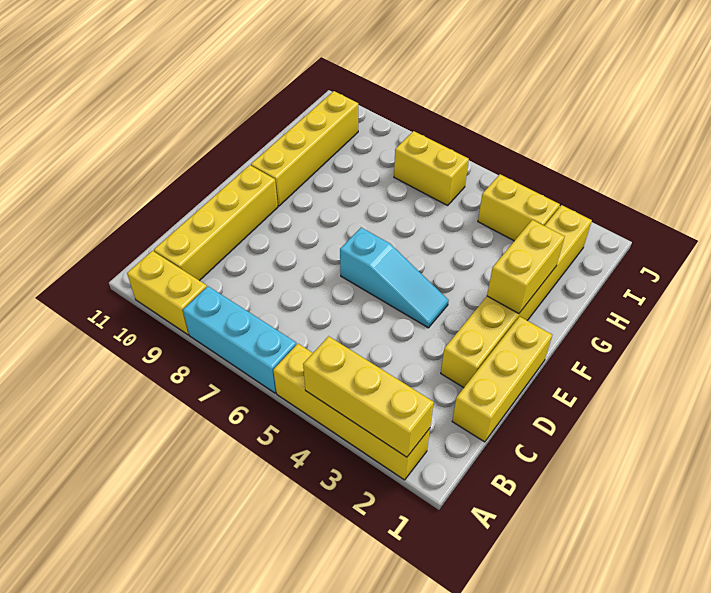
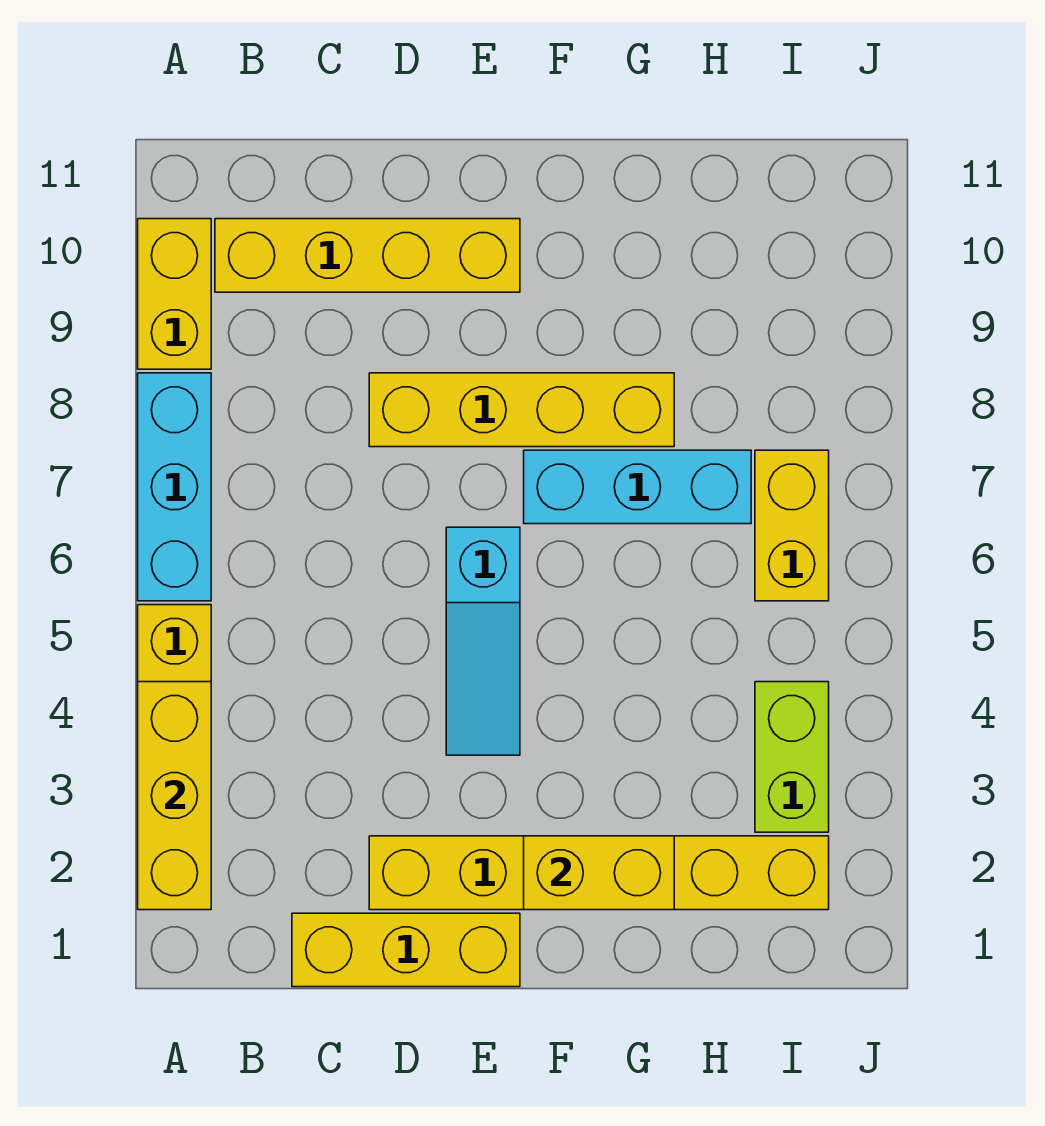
none -> cyan 1x3 brick [524,450,751,524]
yellow 1x4 brick [251,91,358,206] -> yellow 1x4 brick moved to [369,373,674,447]
yellow 1x2 brick [478,174,560,241] -> lime 1x2 brick [755,682,829,832]

